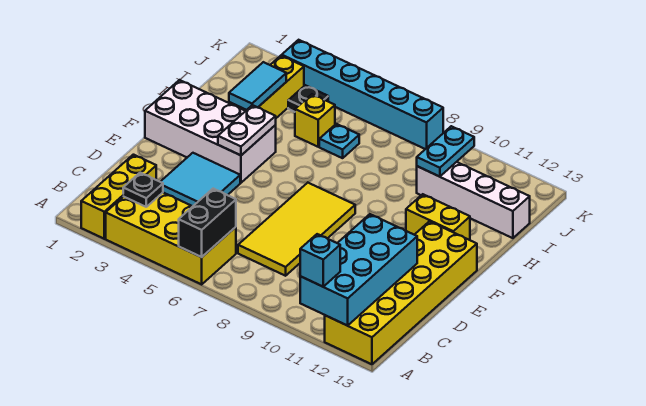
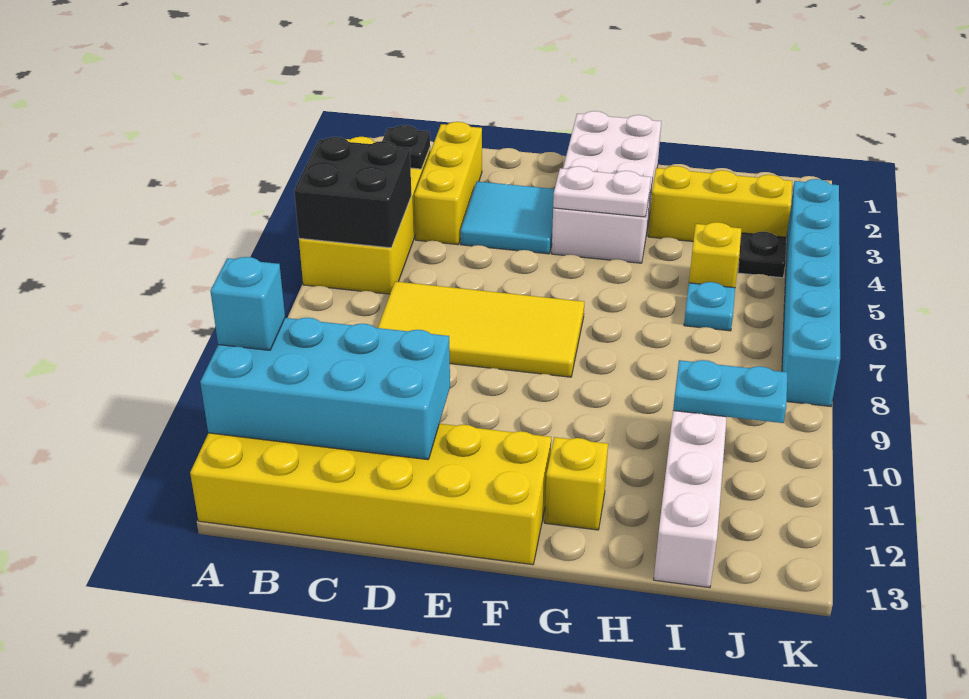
yellow 1x3 brick [81,155,156,239] -> yellow 1x3 brick turned to [414,122,482,245]
black 1x2 brick [179,189,236,257] -> black 2x2 brick [294,137,411,248]
yellow 1x2 brick [406,194,470,240] -> yellow 1x1 brick [545,437,608,530]
cyan 1x2 tile [229,62,286,110] -> none

